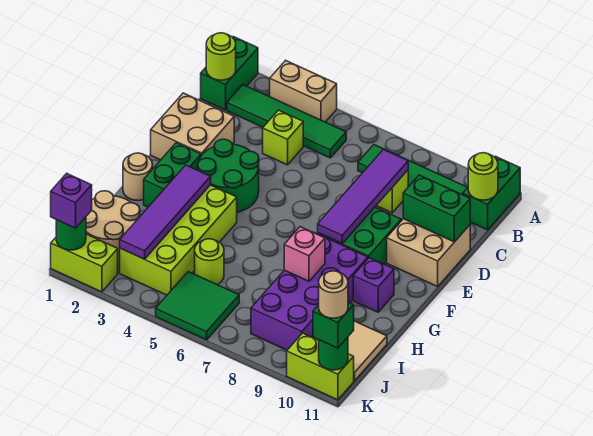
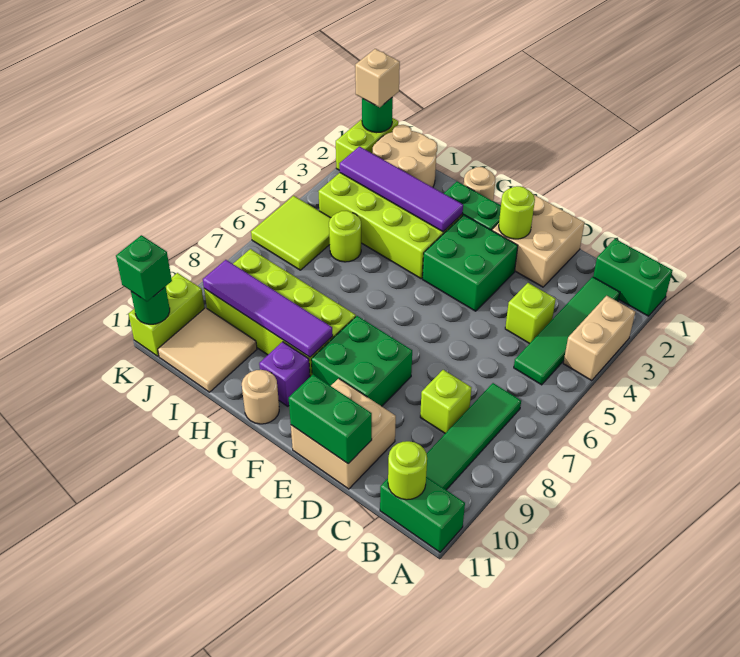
lime 1x1 round brick [206,33,236,80] -> lime 1x1 round brick moved to [499,186,535,239]
purple 1x4 tile [318,150,408,244] -> purple 1x4 tile moved to [203,260,333,357]
green 1x2 brick [403,175,470,242] -> green 1x2 brick turned to [289,375,372,464]
green 2x2 round brick [198,139,259,212] -> green 2x2 brick [423,215,518,311]
purple 2x4 brick [251,234,368,350] -> lime 2x4 brick [204,249,356,377]
pink 1x1 brick [284,227,325,281] -> none
green 2x2 tile [156,272,239,340] -> lime 2x2 tile [251,196,330,270]
purple 1x1 brick [51,174,92,228] -> tan 1x1 brick [355,49,400,107]
tan 1x1 round brick [319,271,348,318] -> tan 1x1 round brick moved to [242,370,279,424]

